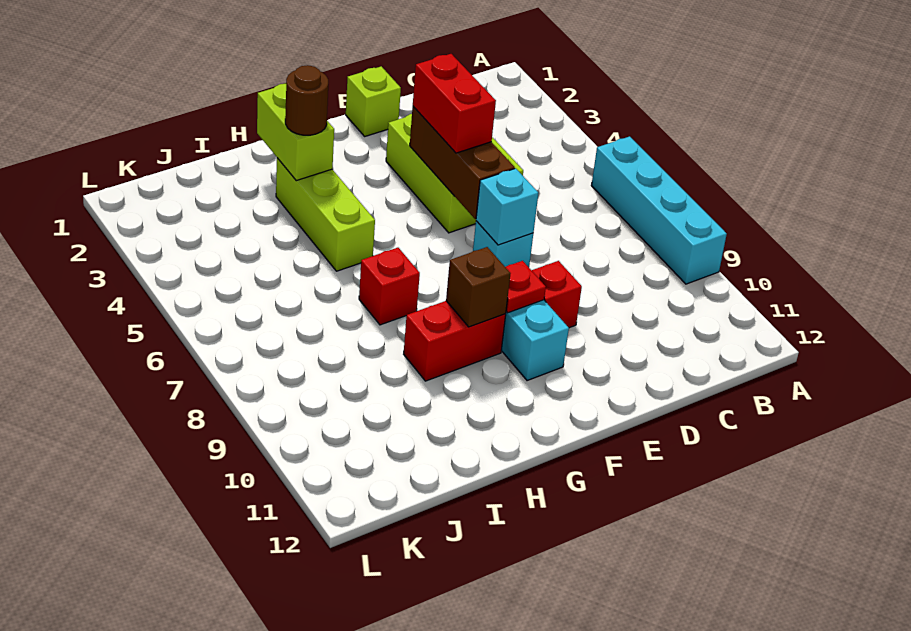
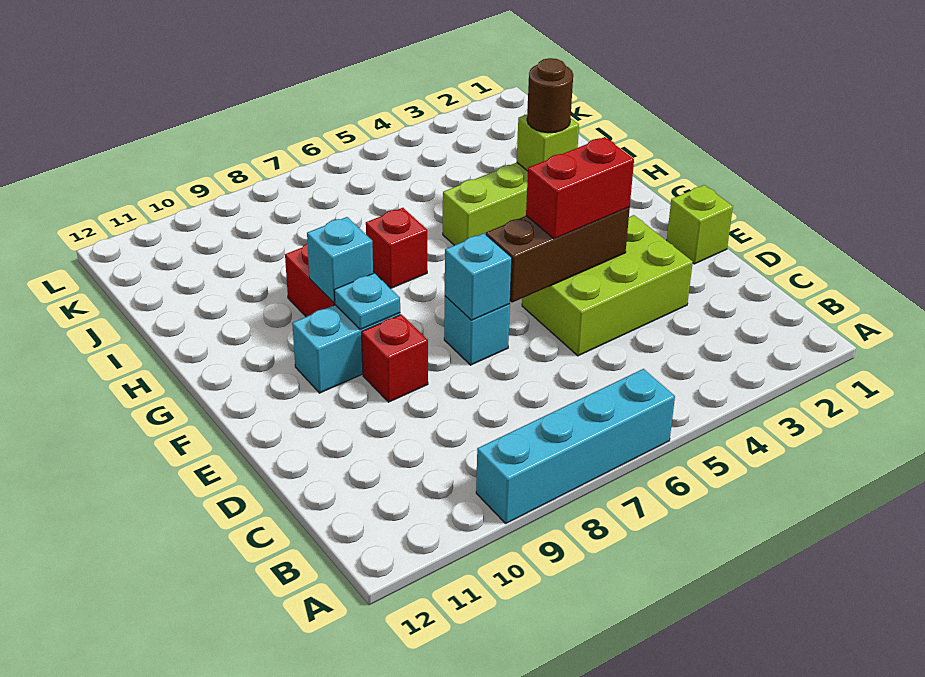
red 1x1 plate [506,261,546,313] -> cyan 1x1 plate [334,273,400,329]
brown 1x1 brick [446,247,511,327] -> cyan 1x1 brick [307,217,373,303]
lime 1x2 brick [257,84,334,181] -> lime 1x1 brick [517,115,579,171]

